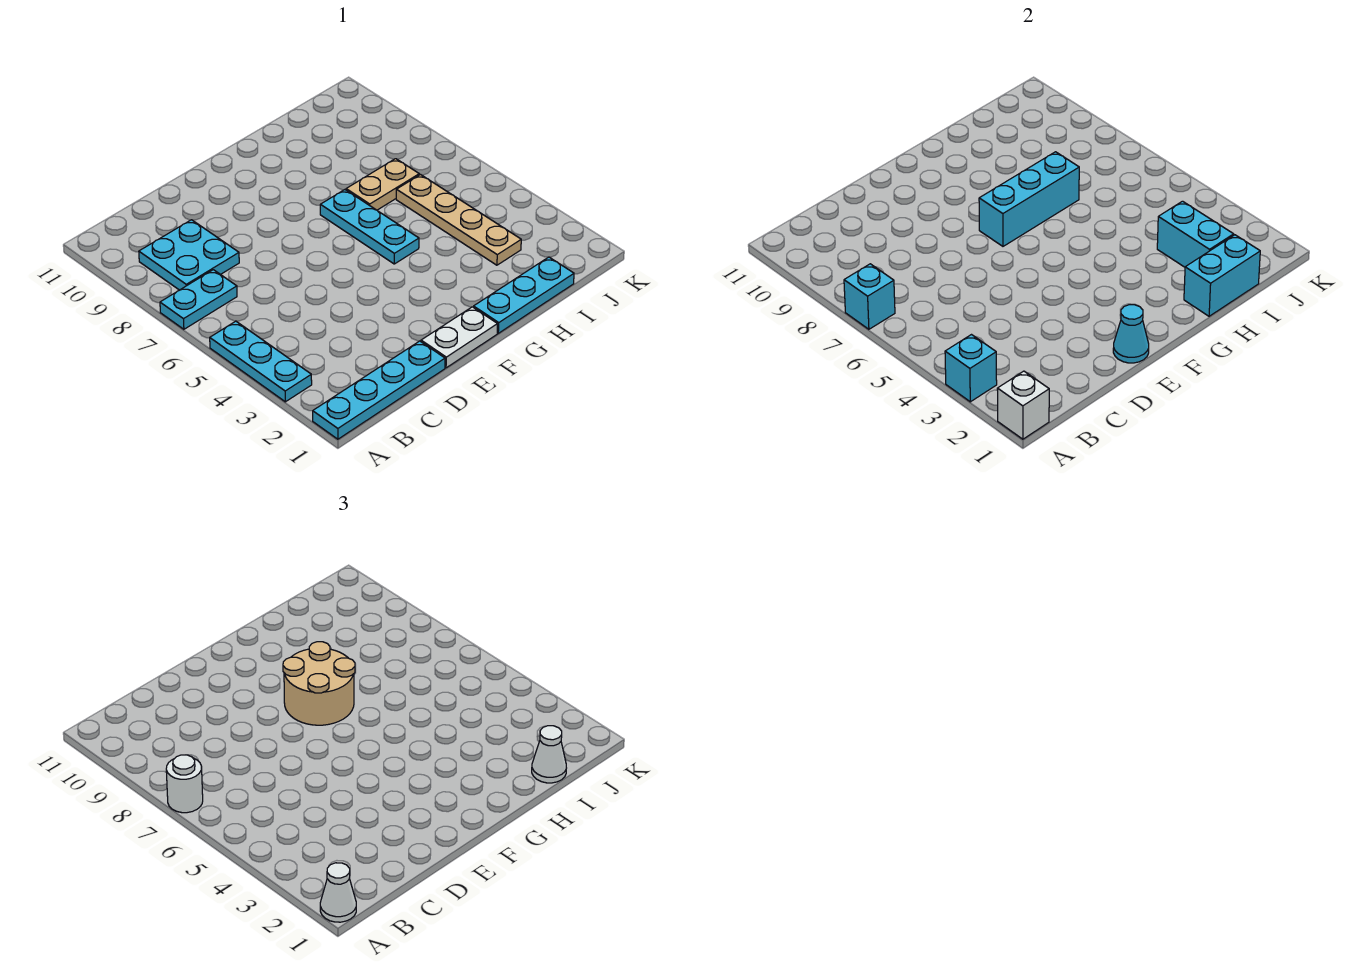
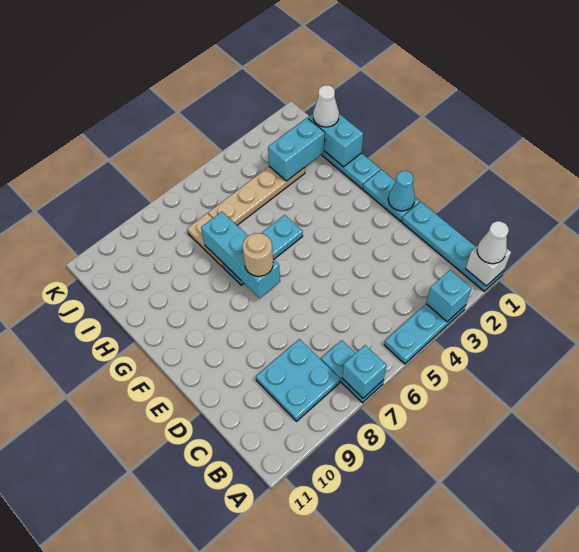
white 1x1 round brick [166,755,203,813] -> none
white 1x2 plate [421,307,498,368] -> cyan 1x2 plate [363,170,420,221]
tan 2x2 round brick [283,642,355,725] -> tan 1x1 round brick [243,233,273,276]

